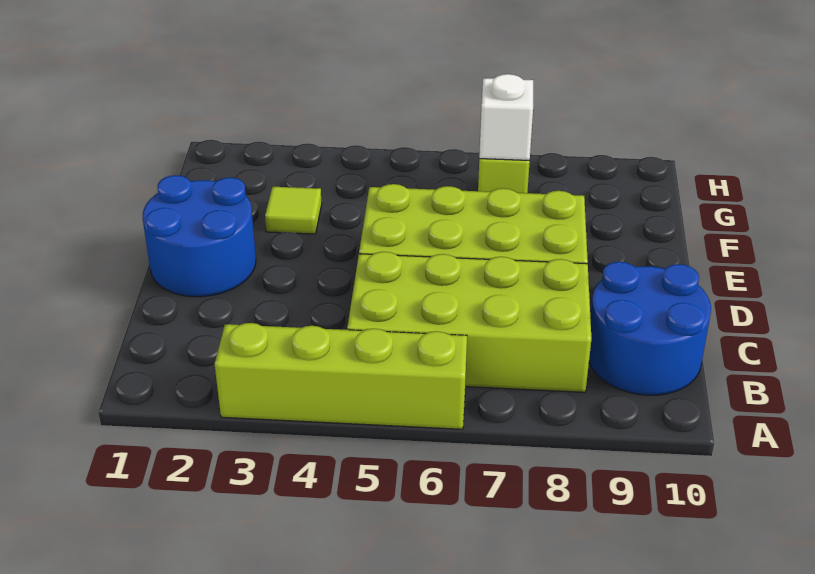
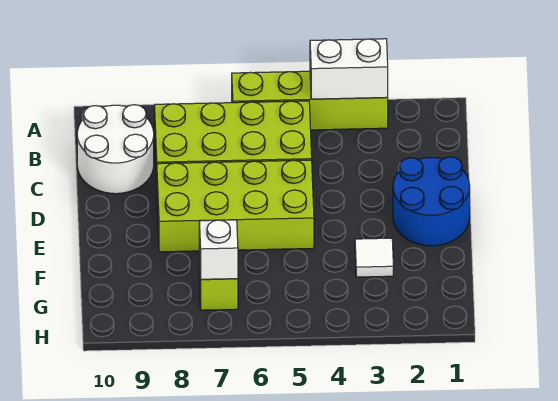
none -> white 1x2 brick [310,39,388,99]
blue 2x2 round brick [589,262,711,395] -> white 2x2 round brick [77,105,154,194]
lime 1x1 tile [265,187,322,234] -> white 1x1 tile [355,238,393,277]

